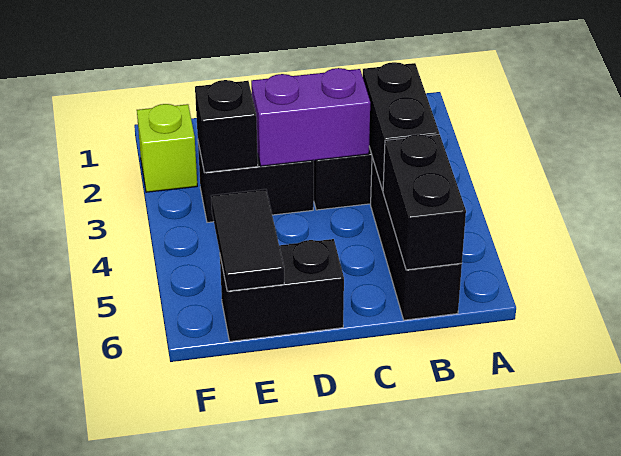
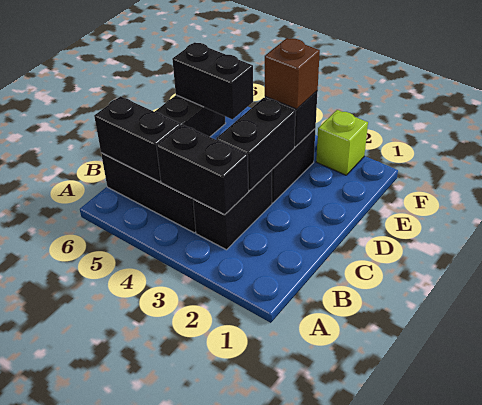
purple 1x2 brick [251,68,370,166] -> black 1x2 brick [216,98,296,191]
none -> brown 1x1 brick [265,38,320,109]
black 1x2 tile [211,189,284,291] -> black 1x2 brick [172,42,253,119]

